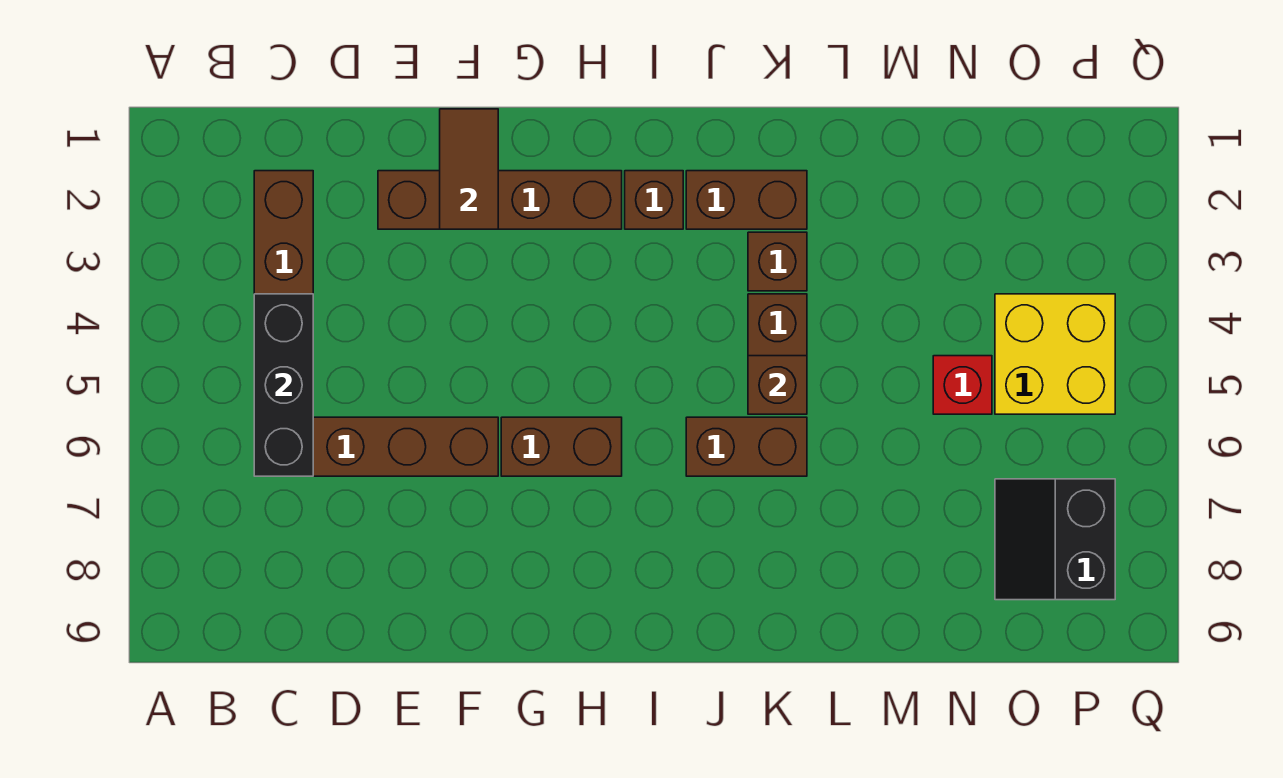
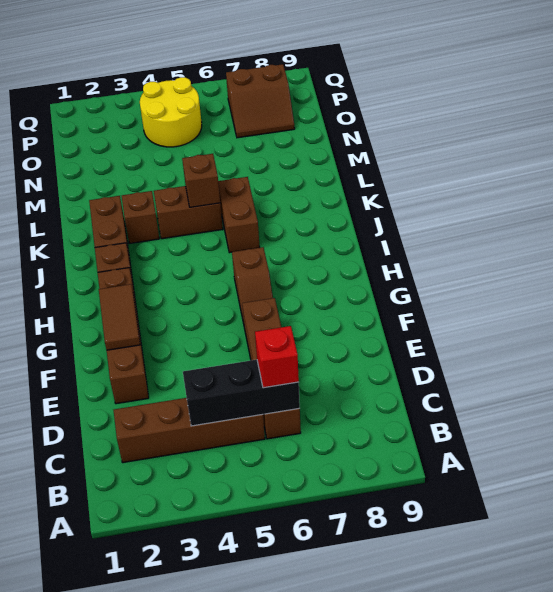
brown 1x2 tile [440,109,498,229] -> brown 1x2 tile turned to [99,284,140,350]
brown 1x2 brick [501,417,622,476] -> brown 1x2 slope [232,247,273,324]
red 1x1 brick [933,356,992,414] -> red 1x1 brick moved to [255,326,299,388]
yellow 2x2 brick [995,294,1115,414] -> yellow 2x2 round brick [140,77,202,147]
black 2x2 slope [995,479,1115,600] -> brown 2x2 slope [226,64,295,138]

